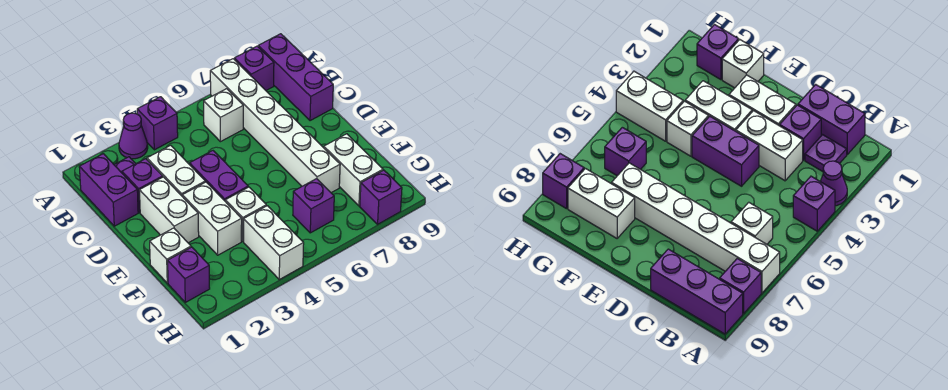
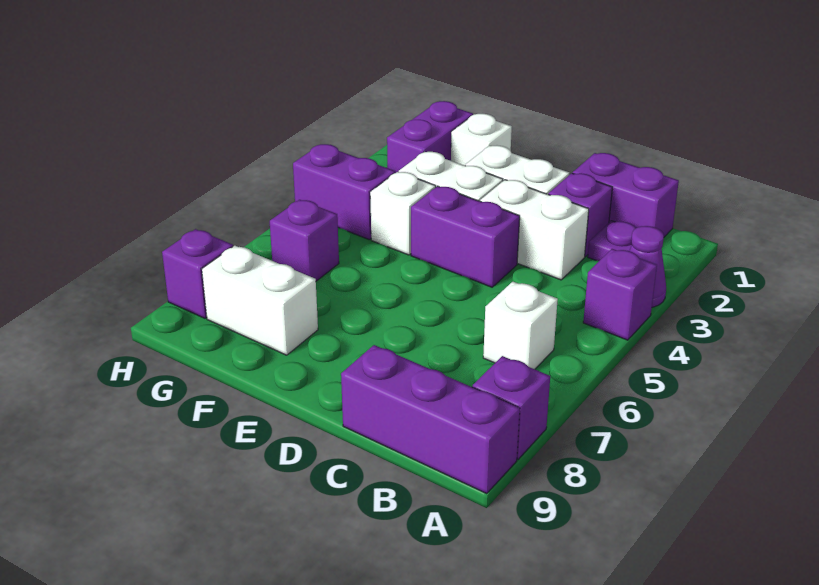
white 1x6 brick [210,59,340,193] -> none
purple 1x1 brick [168,247,210,302] -> purple 1x2 brick [387,101,473,173]
white 1x2 brick [244,206,304,279] -> purple 1x2 brick [293,144,395,239]

